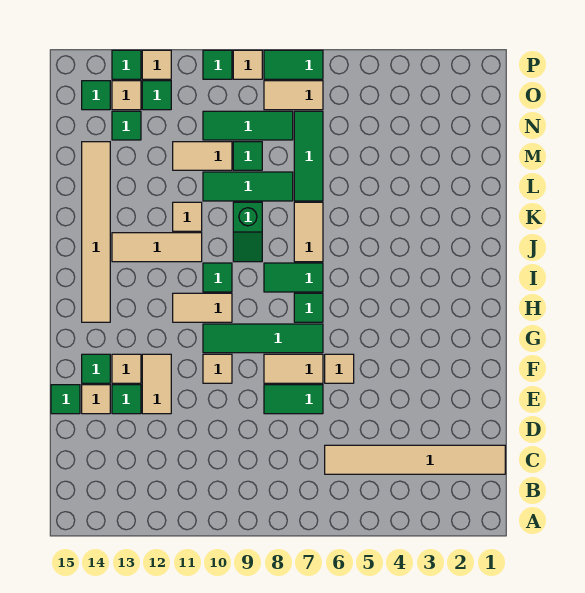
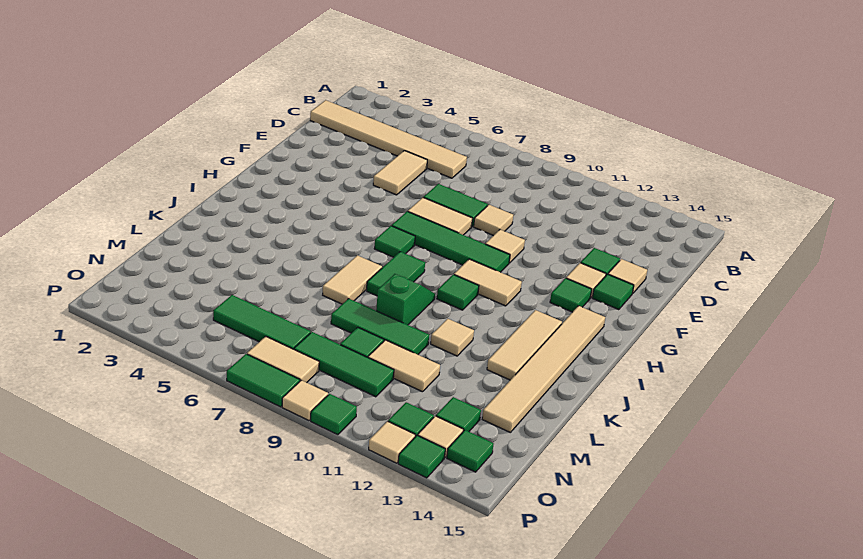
tan 1x2 tile [142,354,171,414] -> tan 1x2 tile moved to [373,151,427,195]
green 1x1 tile [51,385,80,414] -> green 1x1 tile moved to [550,278,592,312]
tan 1x1 tile [325,354,354,383] -> tan 1x1 tile moved to [474,205,513,236]
green 1x2 tile [264,263,323,292] -> green 1x2 tile turned to [367,252,425,296]
tan 1x3 tile [112,233,202,262] -> tan 1x3 tile turned to [487,310,562,380]
green 1x3 tile [294,111,323,201] -> green 1x3 tile turned to [213,295,311,349]

